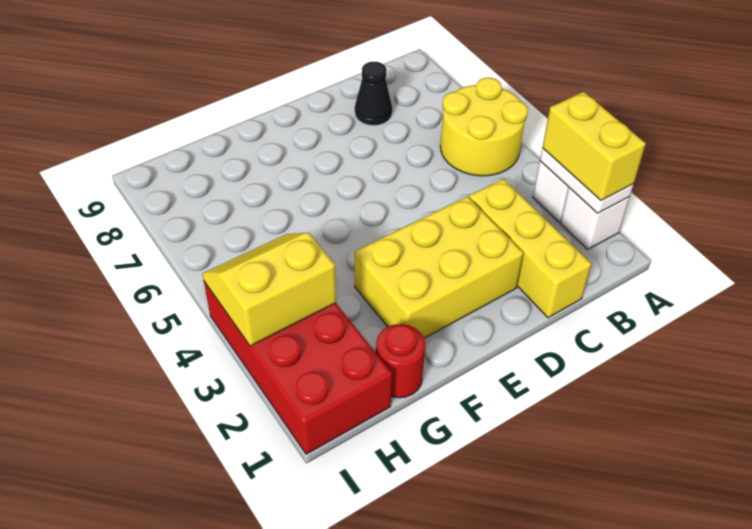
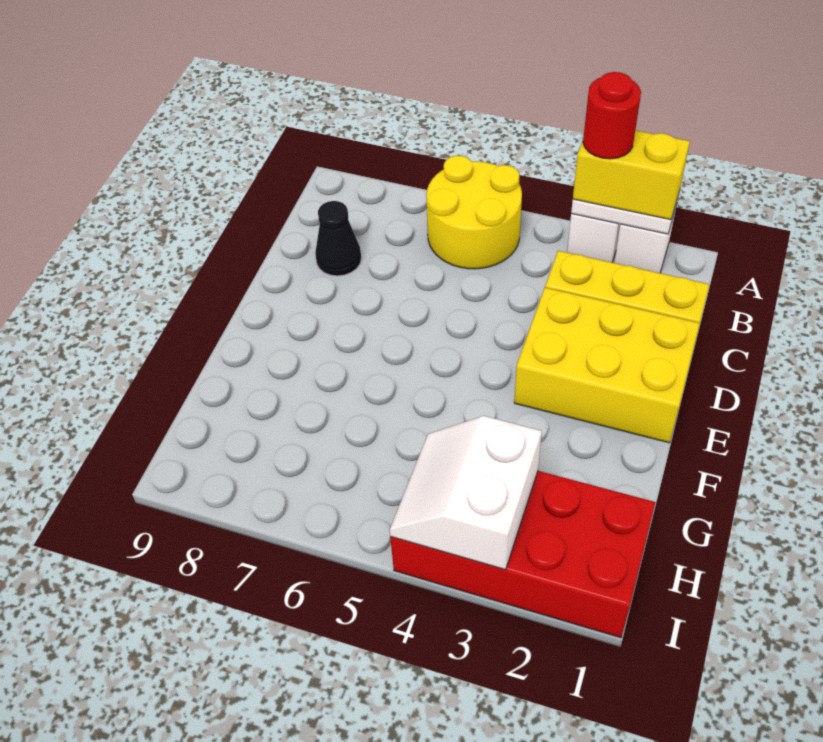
yellow 2x3 brick [354,196,524,338] -> yellow 2x3 brick turned to [514,288,700,443]
red 1x1 round brick [376,324,425,398] -> red 1x1 round brick moved to [583,72,641,159]
yellow 2x2 slope [202,233,336,346] -> white 2x2 slope [390,416,542,570]

